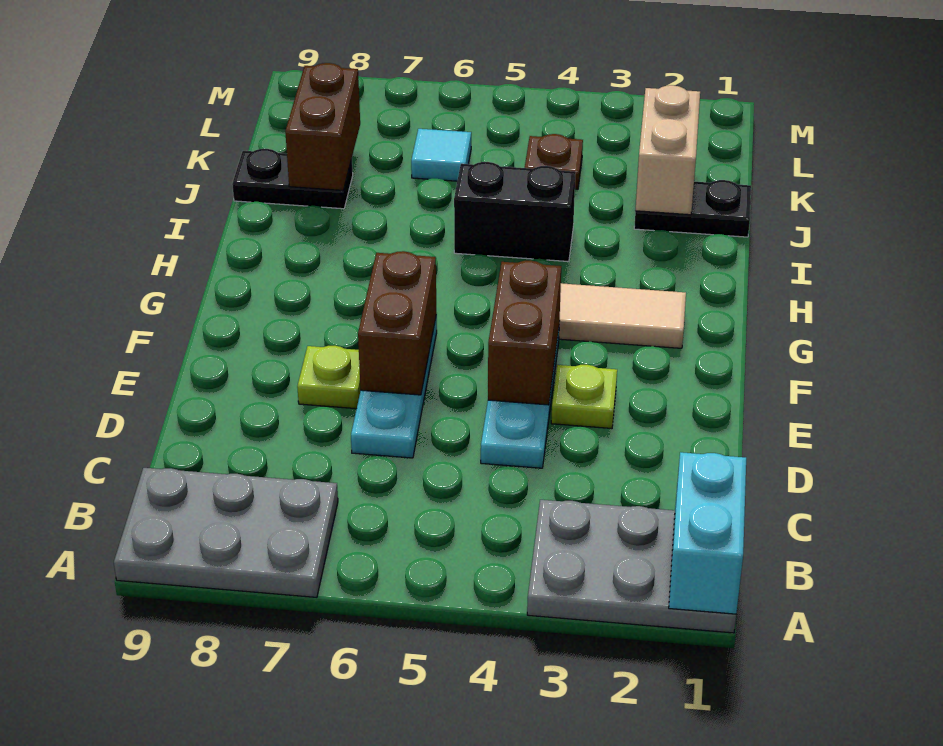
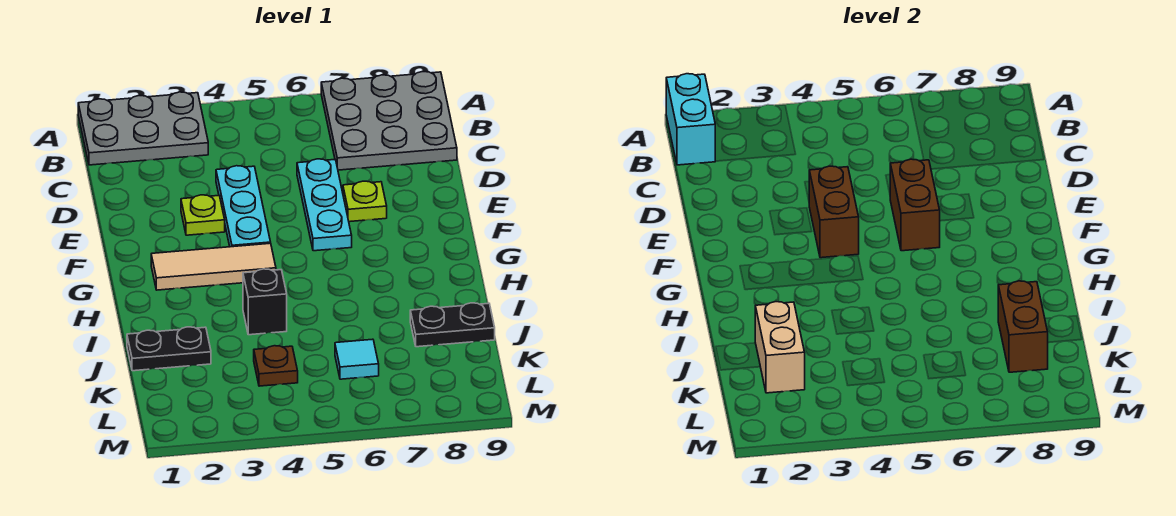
grey 2x3 plate [114,468,338,597] -> grey 3x3 plate [321,72,457,170]
black 1x2 brick [454,162,575,262] -> black 1x1 brick [243,269,287,335]

